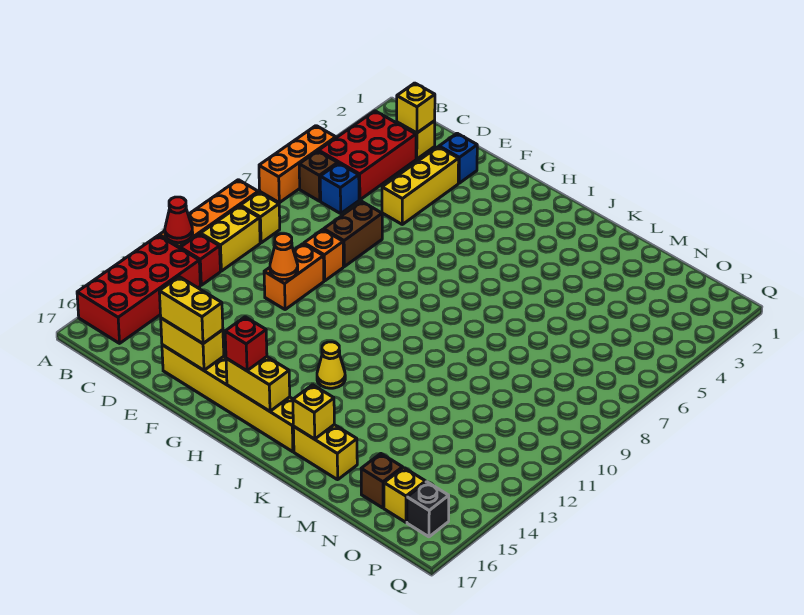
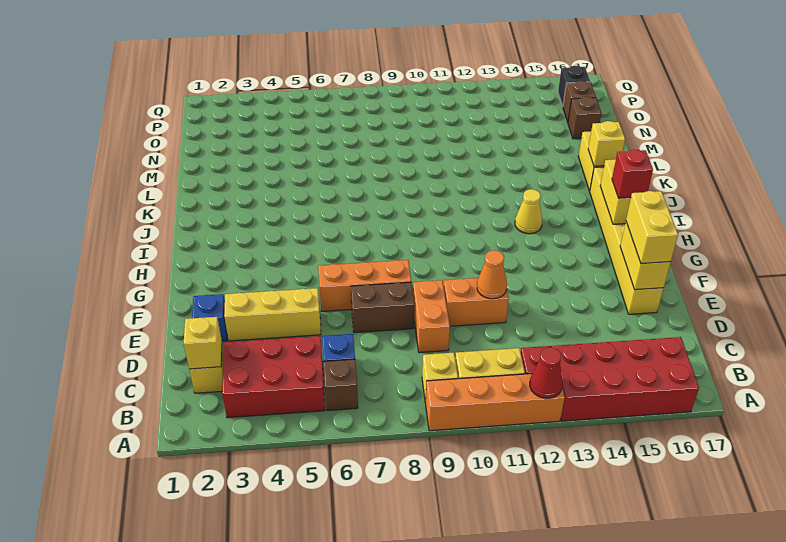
orange 1x3 brick [259,126,336,203] -> orange 1x3 brick moved to [318,260,411,311]
orange 1x1 brick [304,230,343,281] -> orange 1x2 brick [413,280,450,353]
yellow 1x1 brick [384,468,426,522] -> brown 1x1 brick [563,81,596,122]

